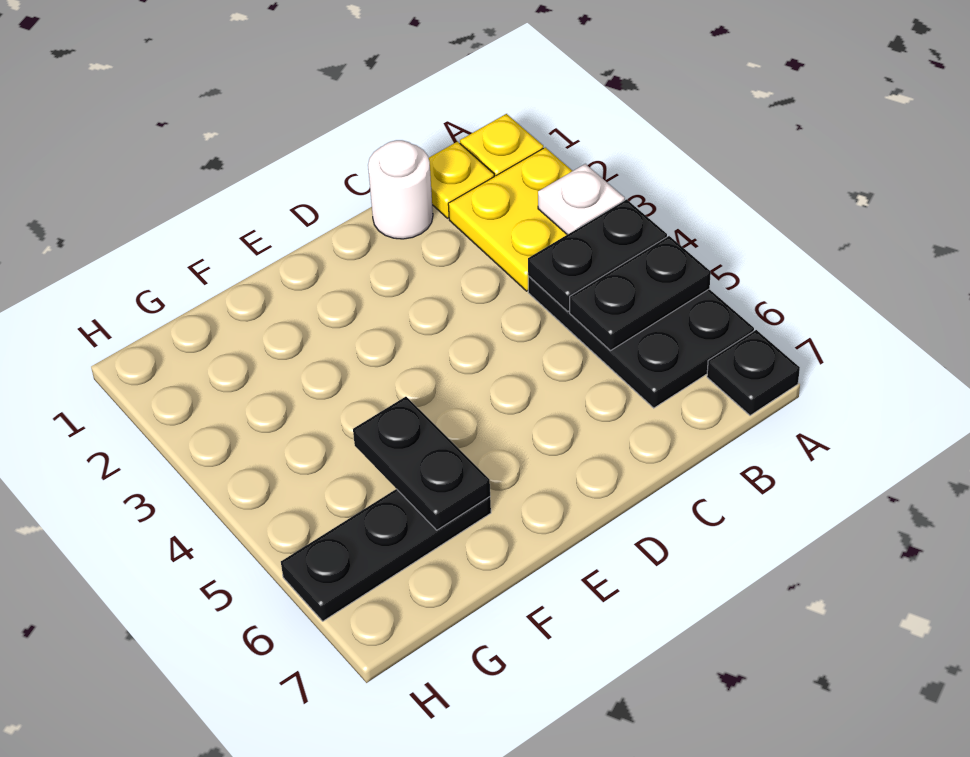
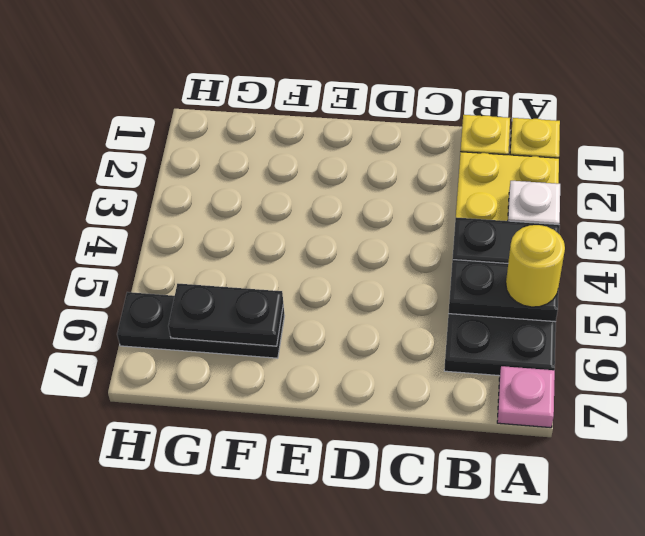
none -> yellow 1x1 round brick [506,225,565,307]
black 1x1 plate [707,330,800,416] -> pink 1x1 plate [497,366,555,428]
white 1x1 round brick [368,140,433,239] -> none
black 1x2 plate [353,397,490,530] -> black 1x2 plate turned to [168,284,283,346]

